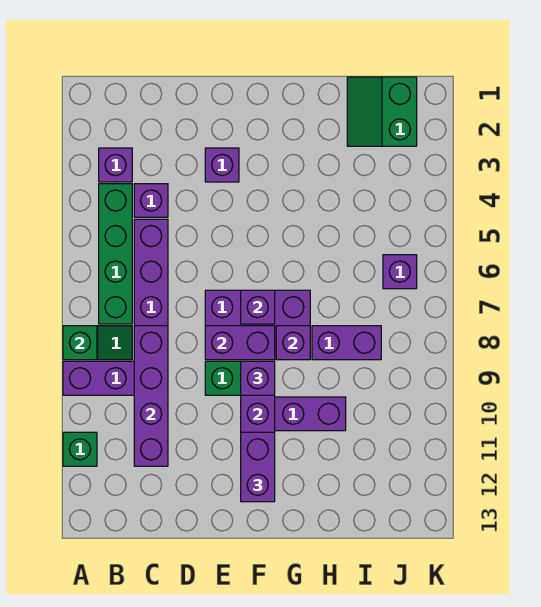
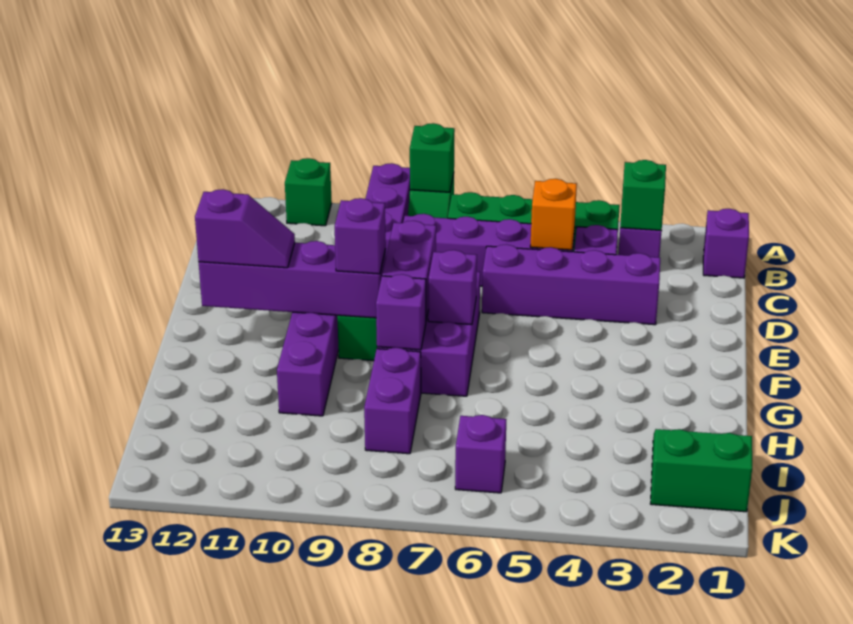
none -> green 1x1 brick [620,160,666,231]
none -> orange 1x1 brick [530,179,577,250]
purple 1x4 brick [134,326,168,466] -> purple 1x4 brick moved to [482,244,660,325]
purple 1x1 brick [205,148,239,182] -> purple 1x1 brick moved to [703,209,749,278]
purple 1x2 brick [241,432,275,502] -> purple 1x2 slope [195,189,295,268]

